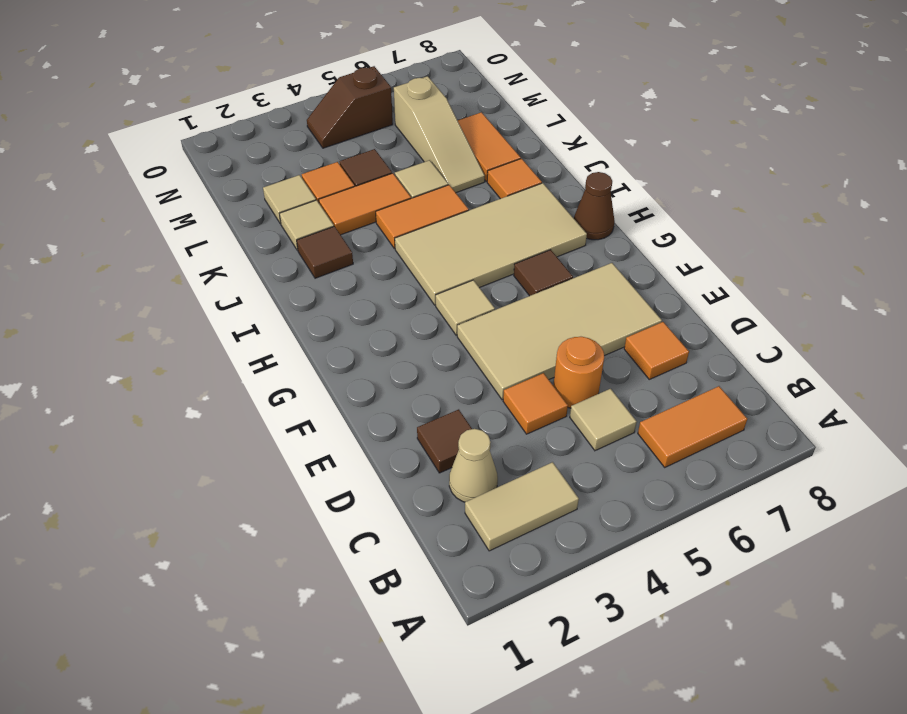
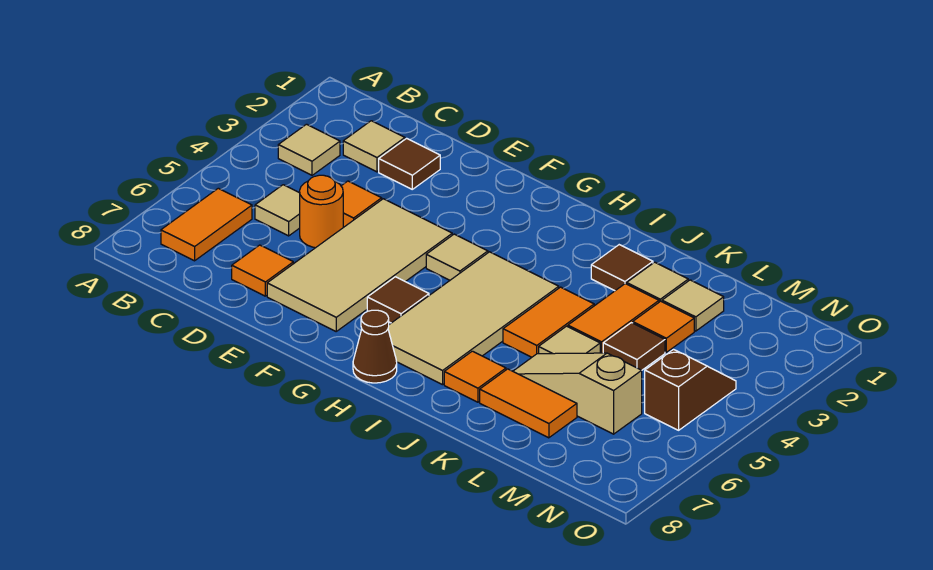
tan 1x2 tile [465,462,579,551] -> tan 1x1 tile [278,124,340,175]
tan 1x1 cone [449,429,498,502] -> tan 1x1 tile [343,121,405,172]

